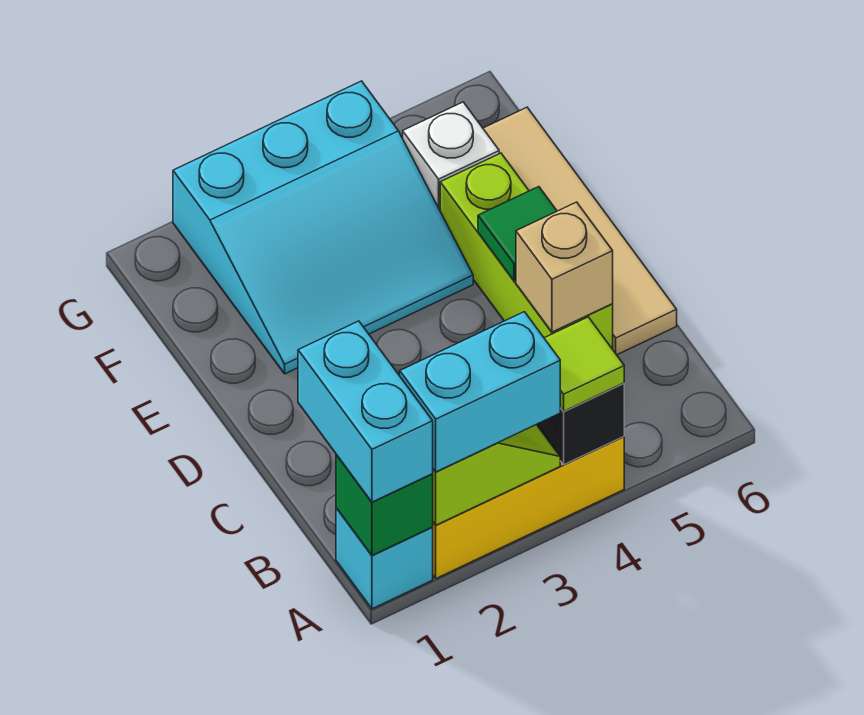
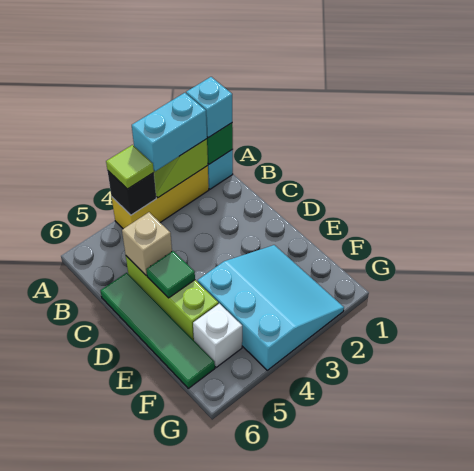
cyan 1x2 brick [298,321,433,502] -> cyan 1x1 brick [186,77,232,138]
tan 1x4 tile [483,107,677,355] -> green 1x4 tile [100,273,215,388]
cyan 3x3 slope [173,81,473,374] -> cyan 3x3 slope turned to [198,245,344,370]

